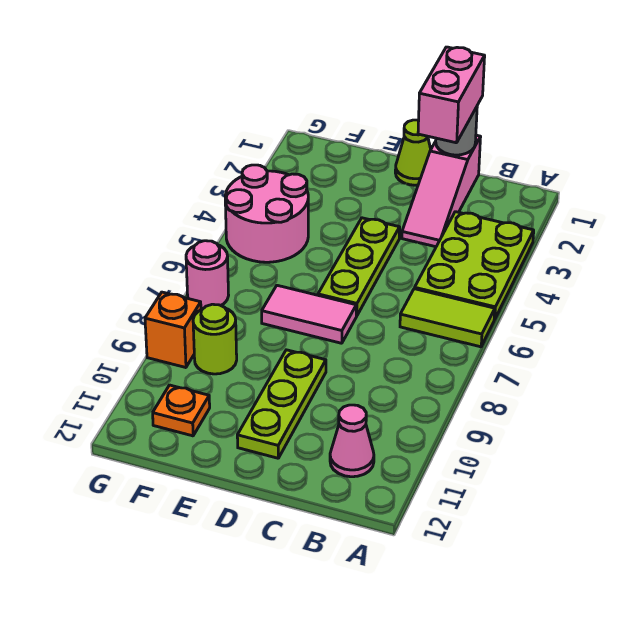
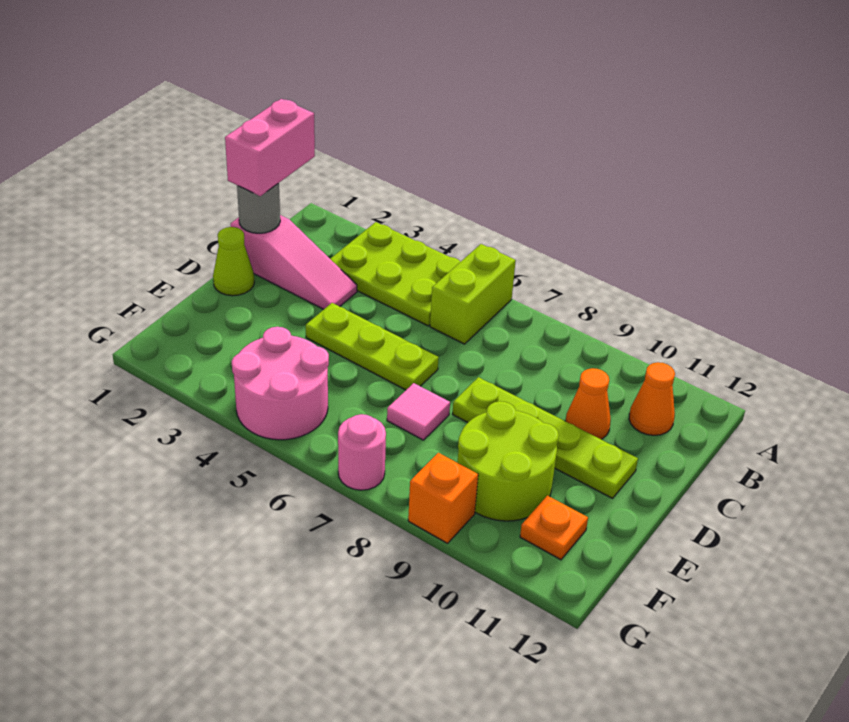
lime 1x2 tile [400,289,495,347] -> lime 1x2 brick [430,244,516,344]
pink 1x1 cone [330,405,374,477] -> orange 1x1 cone [629,362,675,435]
pink 1x2 brick [418,47,485,143] -> pink 1x2 brick turned to [225,99,315,196]
none -> orange 1x1 cone [566,368,611,439]
pink 1x2 tile [262,285,356,343] -> pink 1x1 tile [387,383,450,440]
lime 1x3 plate [237,350,326,458] -> lime 1x4 plate [453,377,638,498]
lime 1x1 round brick [193,304,237,374] -> lime 2x2 round brick [457,401,559,521]

